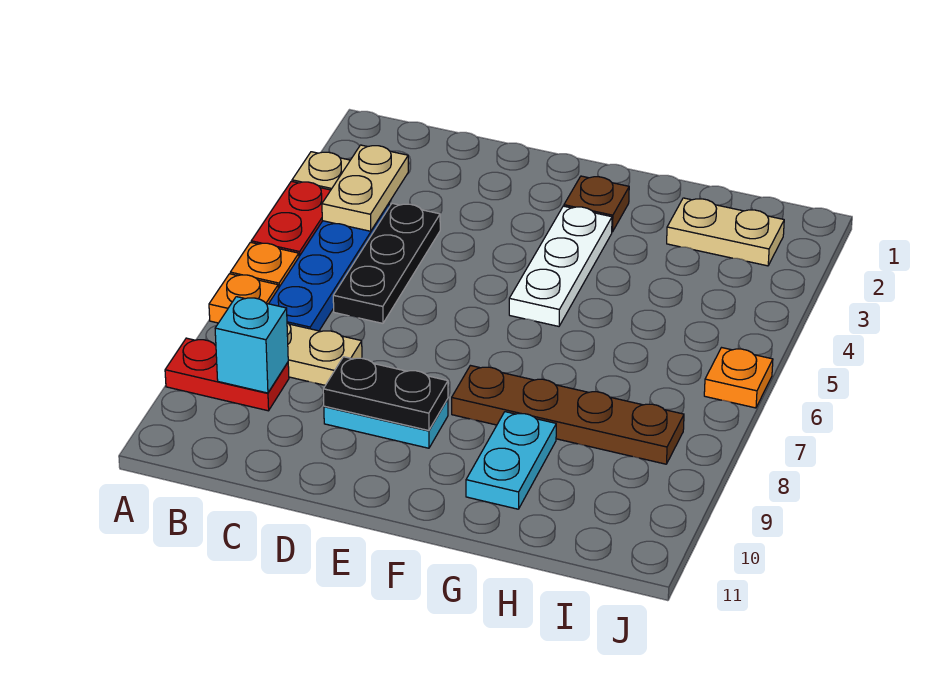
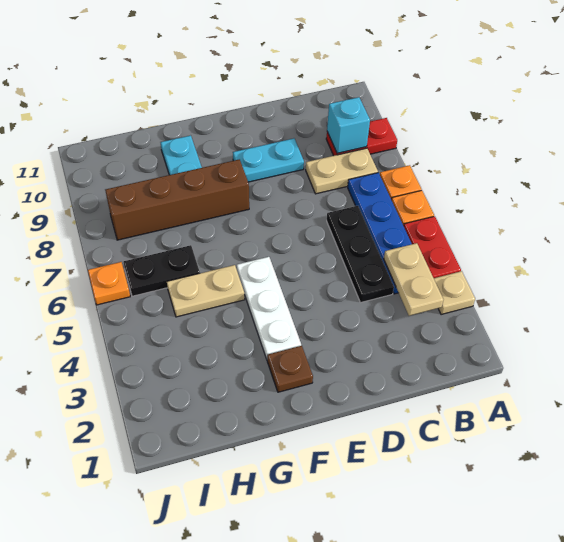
black 1x2 plate [323,357,448,430] -> black 1x2 plate moved to [123,245,200,296]
brown 1x4 plate [452,366,684,464] -> brown 1x4 brick [105,159,249,240]
tan 1x2 plate [667,198,784,266] -> tan 1x2 plate moved to [167,265,245,317]

